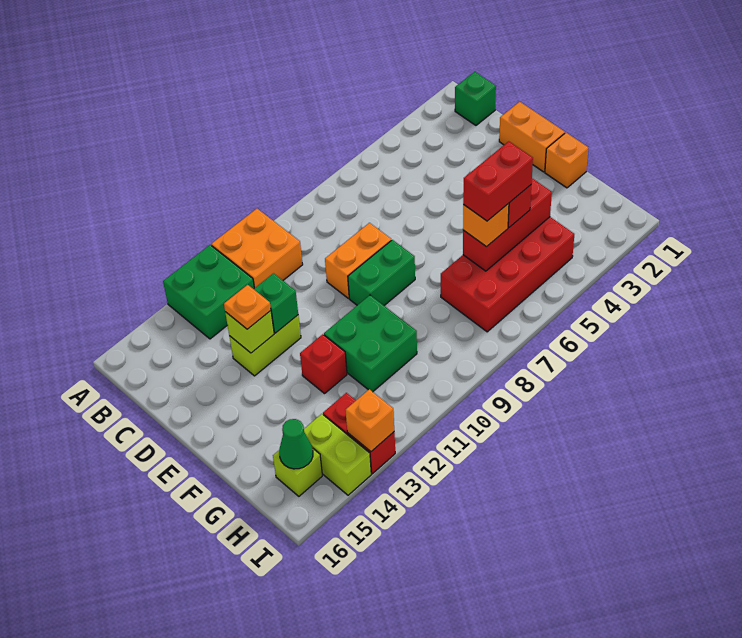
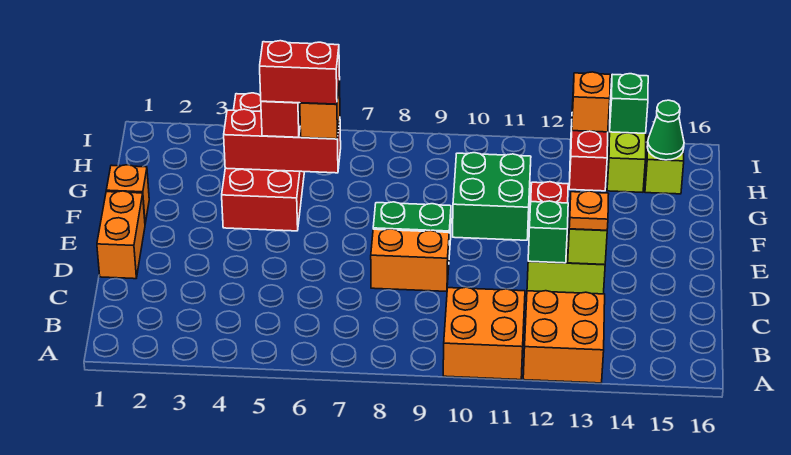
green 2x2 brick [163,245,254,339] -> orange 2x2 brick [523,291,605,383]
green 1x1 brick [455,72,496,125] -> green 1x1 brick moved to [610,74,648,133]
red 2x4 brick [441,217,574,332] -> red 2x4 brick turned to [222,93,304,231]

